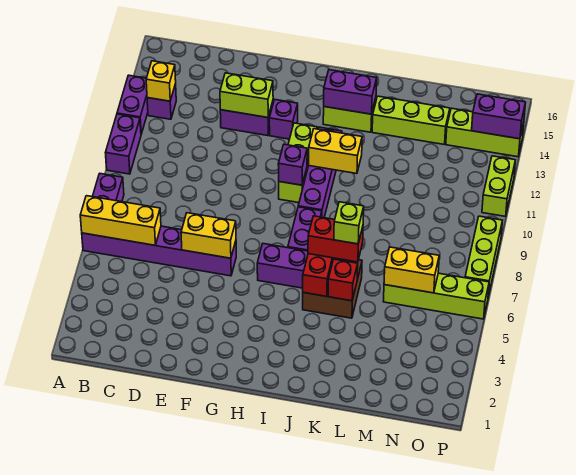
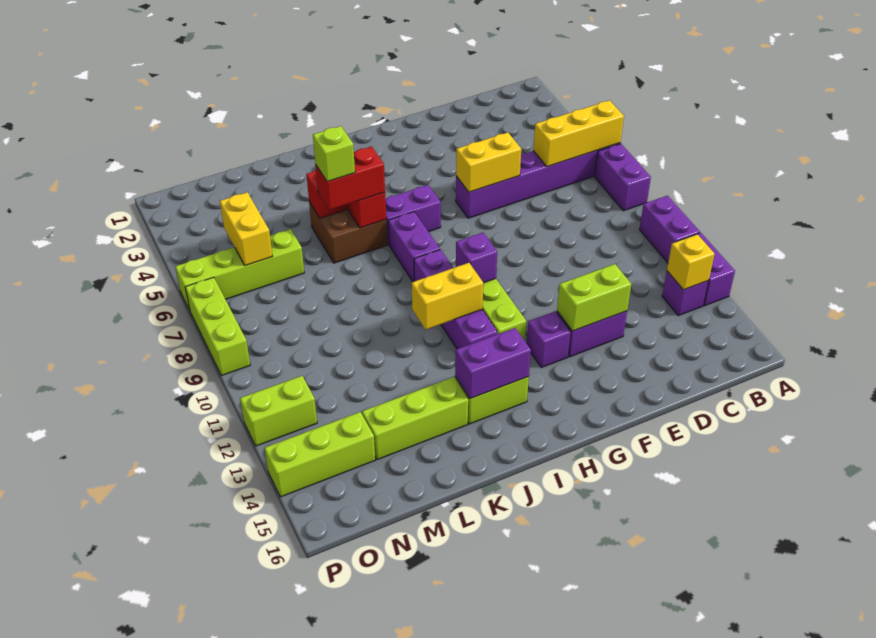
yellow 1x2 brick [384,247,439,293] -> yellow 1x2 brick turned to [220,192,273,266]
purple 1x2 brick [472,94,526,139] -> none
lime 1x2 brick [482,156,515,216] -> lime 1x2 brick turned to [240,376,317,446]

